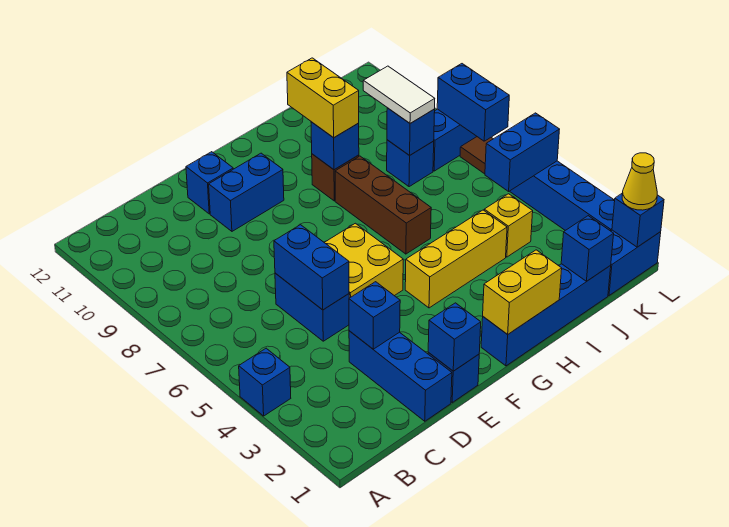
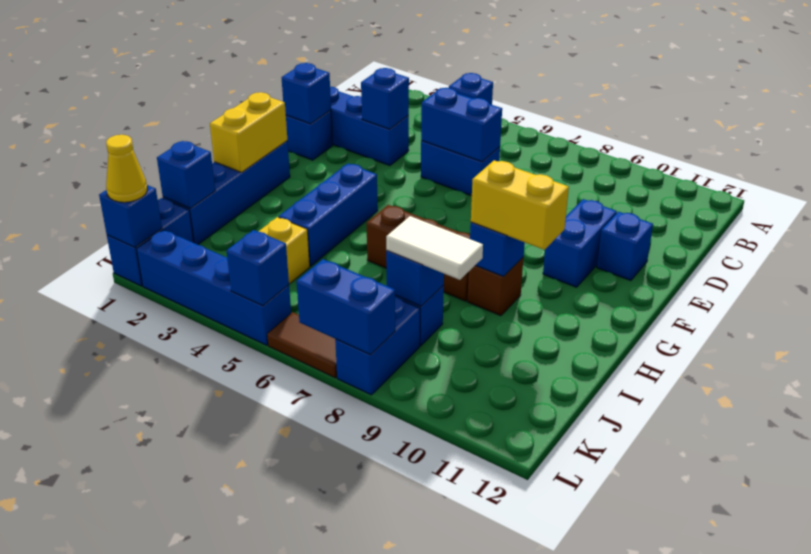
yellow 2x2 brick [325,223,403,298] -> none
yellow 1x3 brick [405,210,507,308] -> blue 1x3 brick [279,164,378,266]
blue 1x2 brick [485,113,560,191] -> blue 1x1 brick [226,230,289,306]

